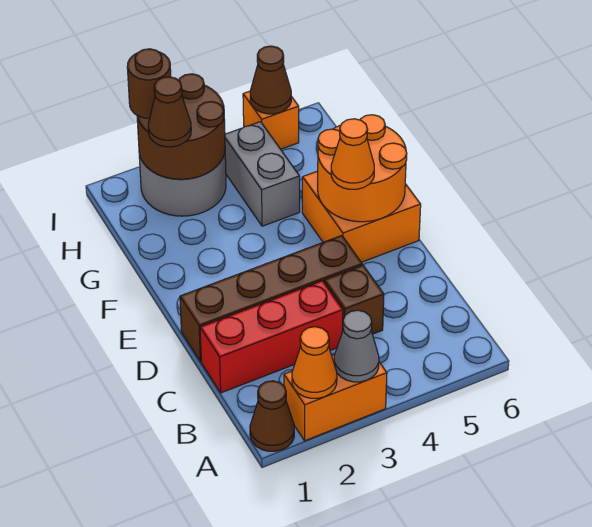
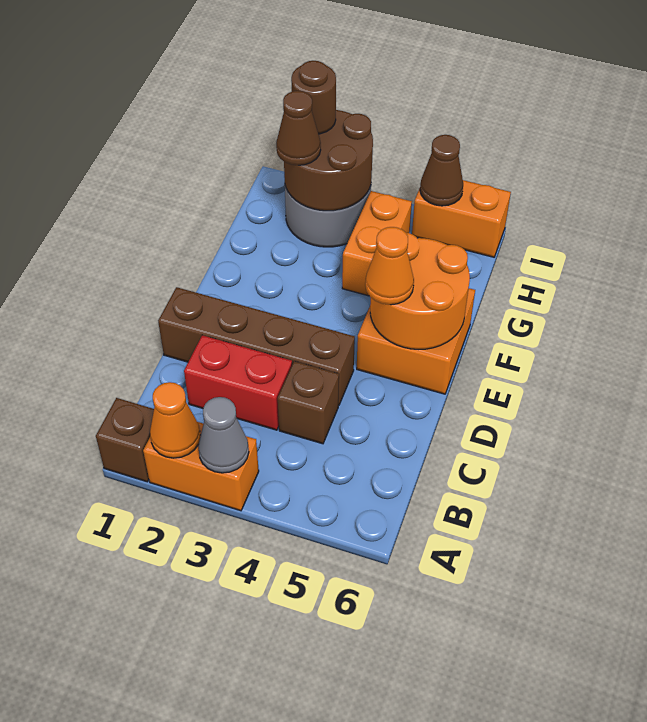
brown 1x1 cone [250,381,294,451] -> brown 1x1 brick [96,398,154,482]
red 1x3 brick [200,281,343,393] -> red 1x2 brick [184,335,292,430]
grey 1x2 brick [225,122,300,226] -> orange 1x2 brick [342,191,412,296]
orange 1x1 brick [243,91,299,149] -> orange 1x2 brick [412,180,511,257]

